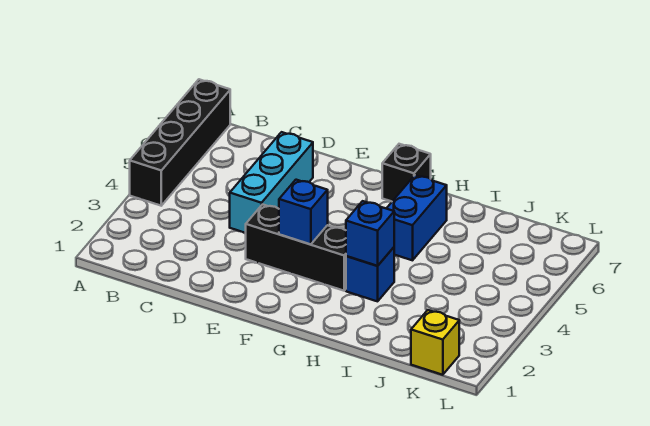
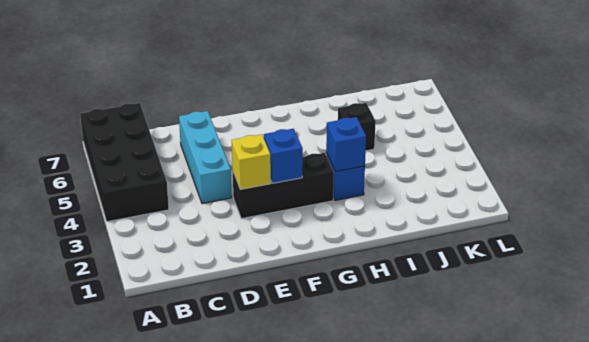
black 1x4 brick [130,79,230,206] -> black 2x4 brick [80,103,169,222]
black 1x1 brick [382,144,431,201] -> black 1x1 brick moved to [338,103,376,151]
blue 1x2 brick [386,175,447,260] -> none
yellow 1x1 brick [411,310,459,375] -> yellow 1x1 brick moved to [232,134,271,190]

